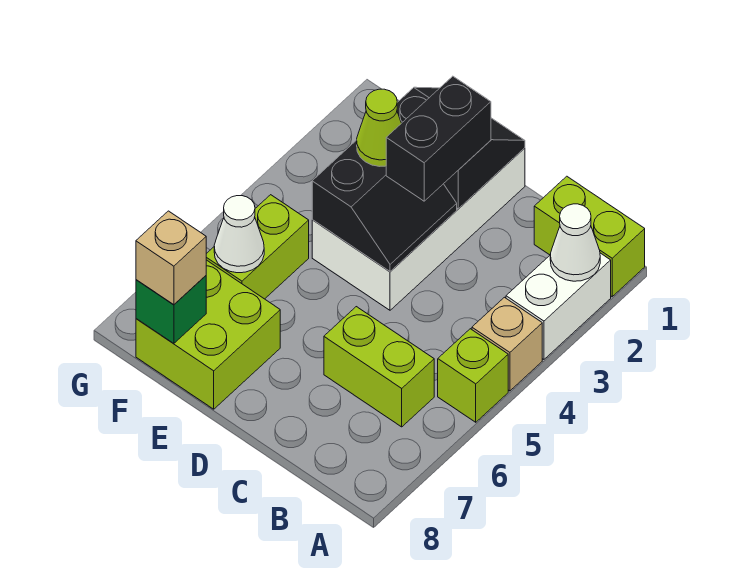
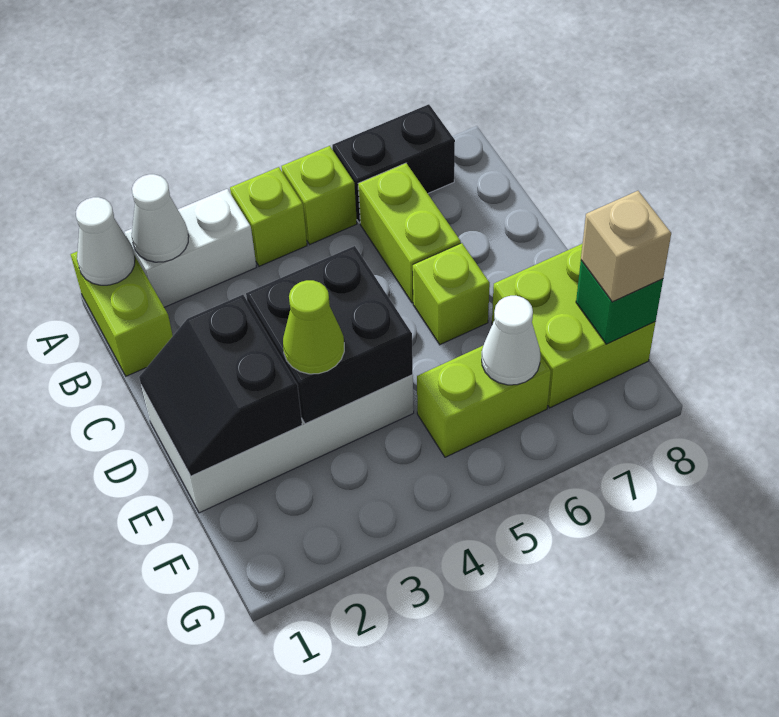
none -> white 1x1 cone [76,197,135,285]
tan 1x1 brick [472,297,542,391] -> lime 1x1 brick [230,167,307,266]
black 1x2 brick [386,76,491,201] -> black 1x2 brick moved to [332,104,455,223]
black 2x2 slope [312,140,457,271] -> black 2x2 brick [246,246,413,424]
none -> lime 1x1 brick [413,243,490,345]

